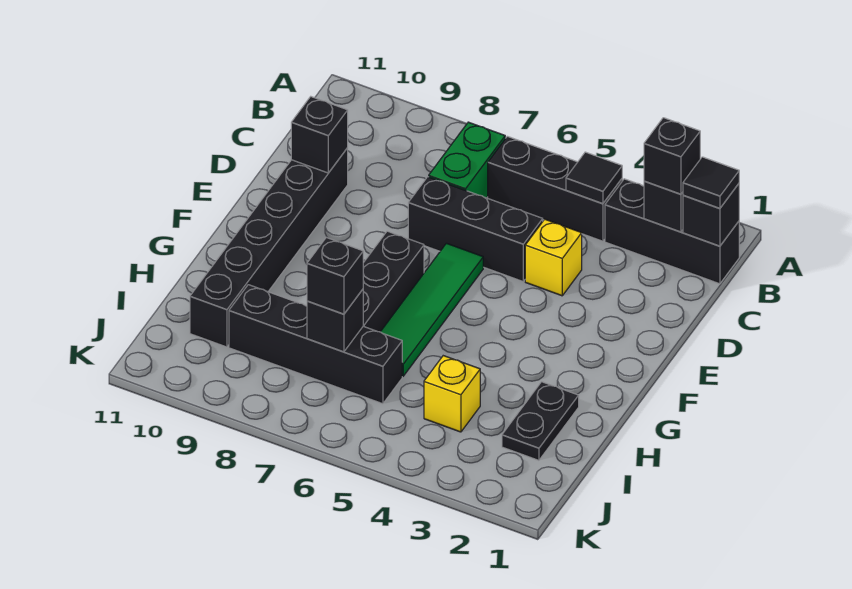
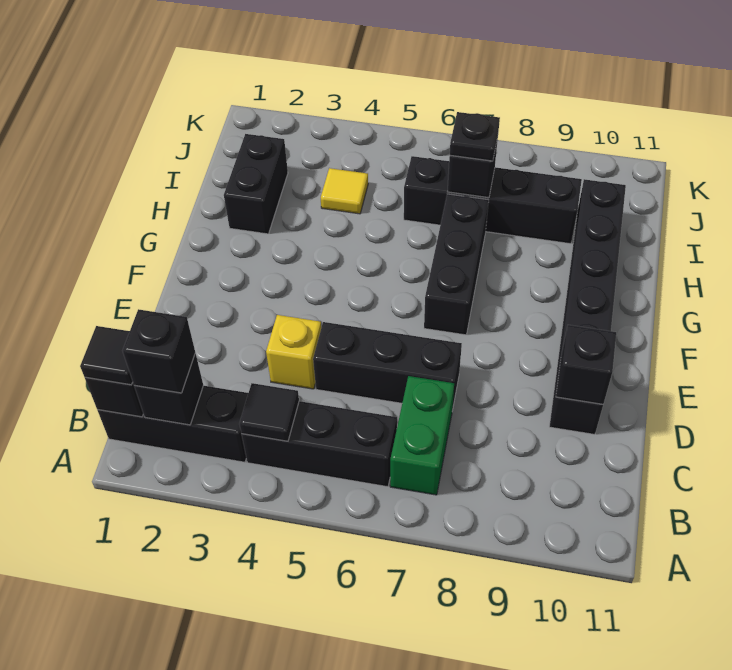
green 1x4 tile [381,243,483,376] -> none
black 1x2 plate [502,382,579,460] -> black 1x2 brick [224,134,288,234]
yellow 1x1 brick [424,356,480,432] -> yellow 1x1 tile [321,168,368,214]
black 1x1 brick [307,238,363,314] -> black 1x1 plate [450,112,500,161]

